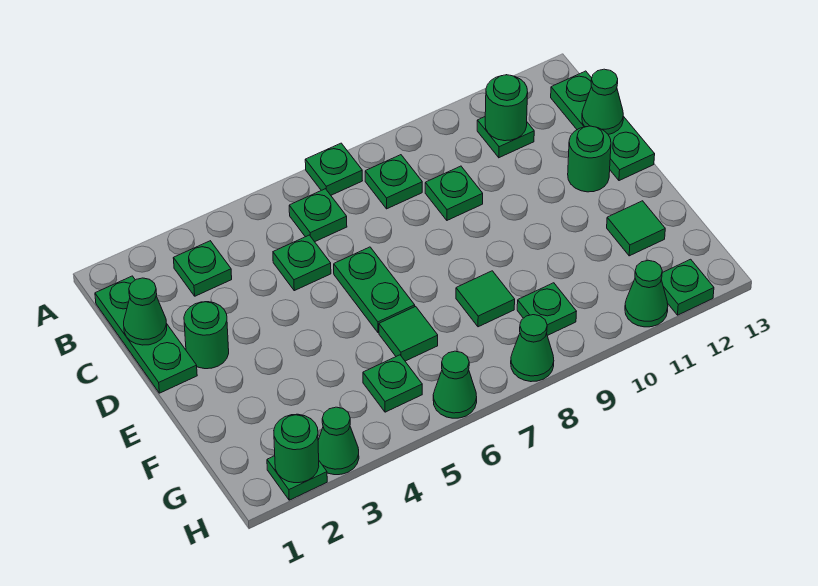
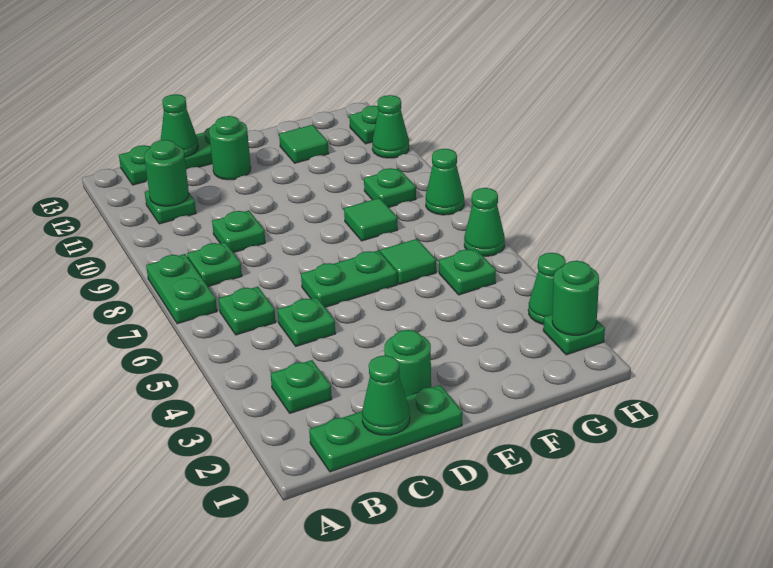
green 1x1 plate [305,143,362,195] -> green 1x2 plate [146,254,217,324]

